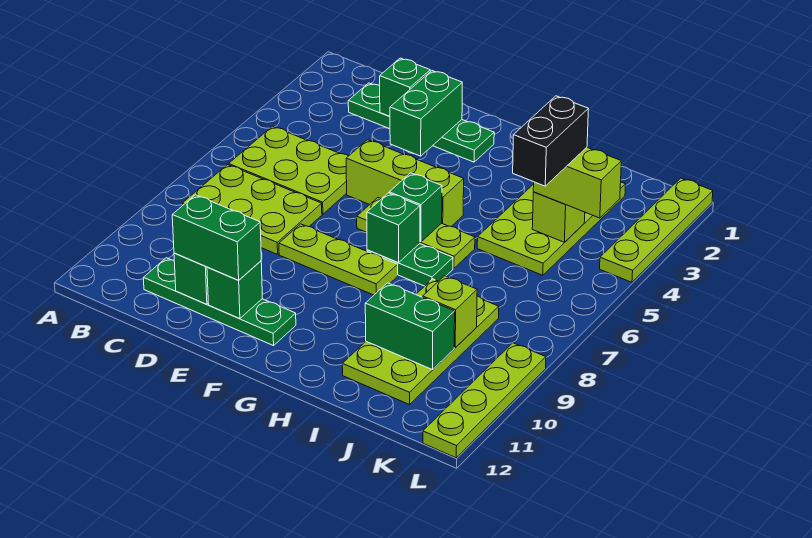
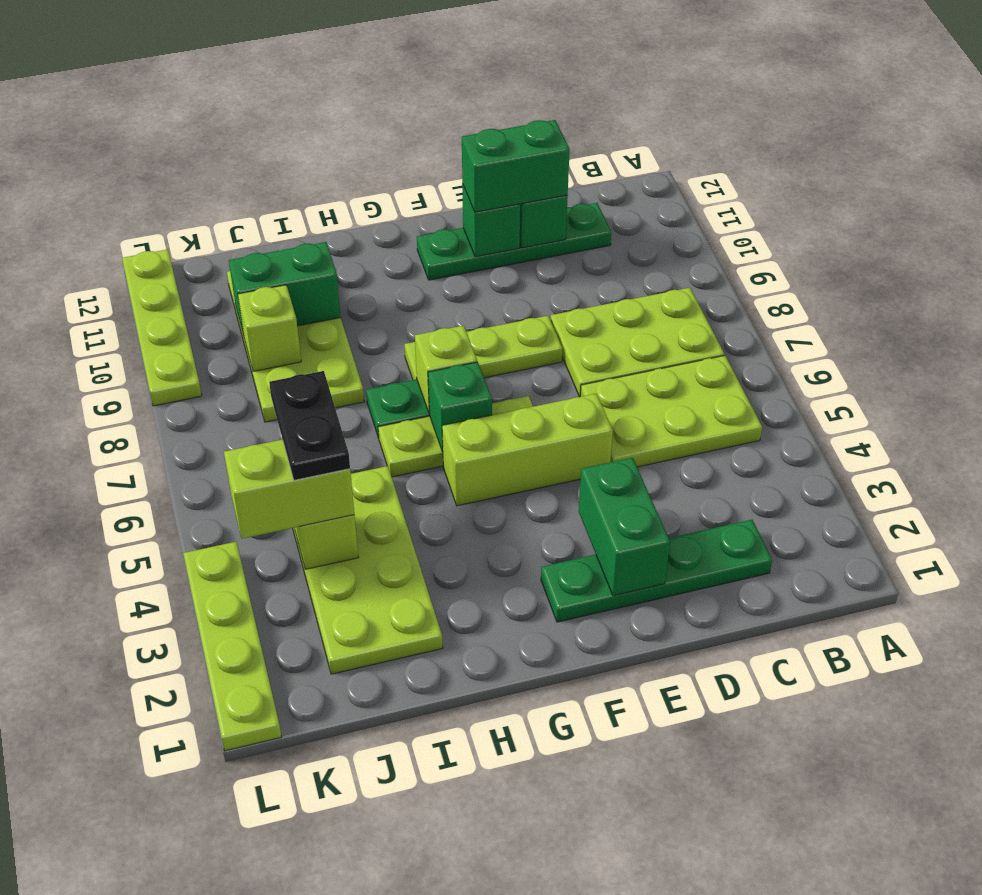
green 1x1 brick [380,58,430,116] -> none
green 1x1 brick [367,193,420,263] -> lime 1x1 brick [415,325,477,414]
black 1x2 brick [513,96,588,186] -> black 1x2 plate [269,371,350,480]

